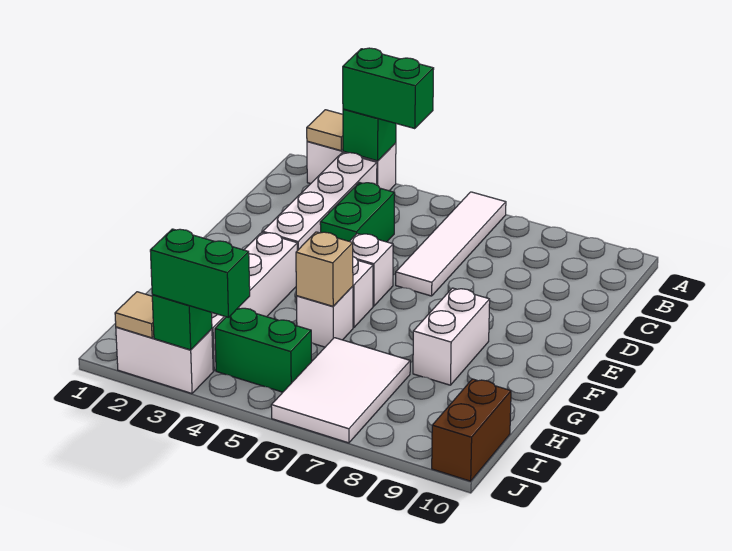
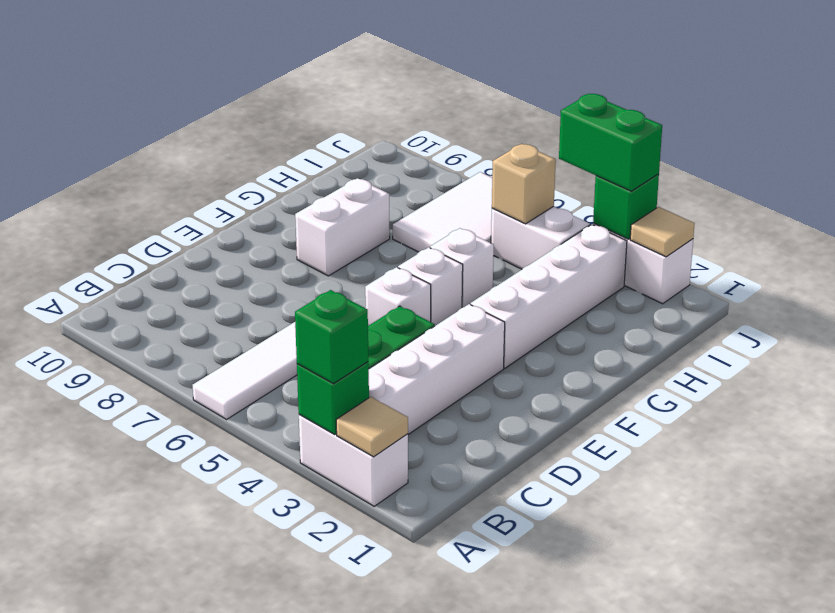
green 1x2 brick [343,48,434,129] -> green 1x1 brick [295,290,368,384]
tan 1x1 brick [296,232,353,306] -> tan 1x1 brick moved to [492,144,556,224]
green 1x2 brick [215,308,312,392] -> white 1x2 brick [491,207,590,269]
brown 1x2 brick [432,379,511,481] -> none

